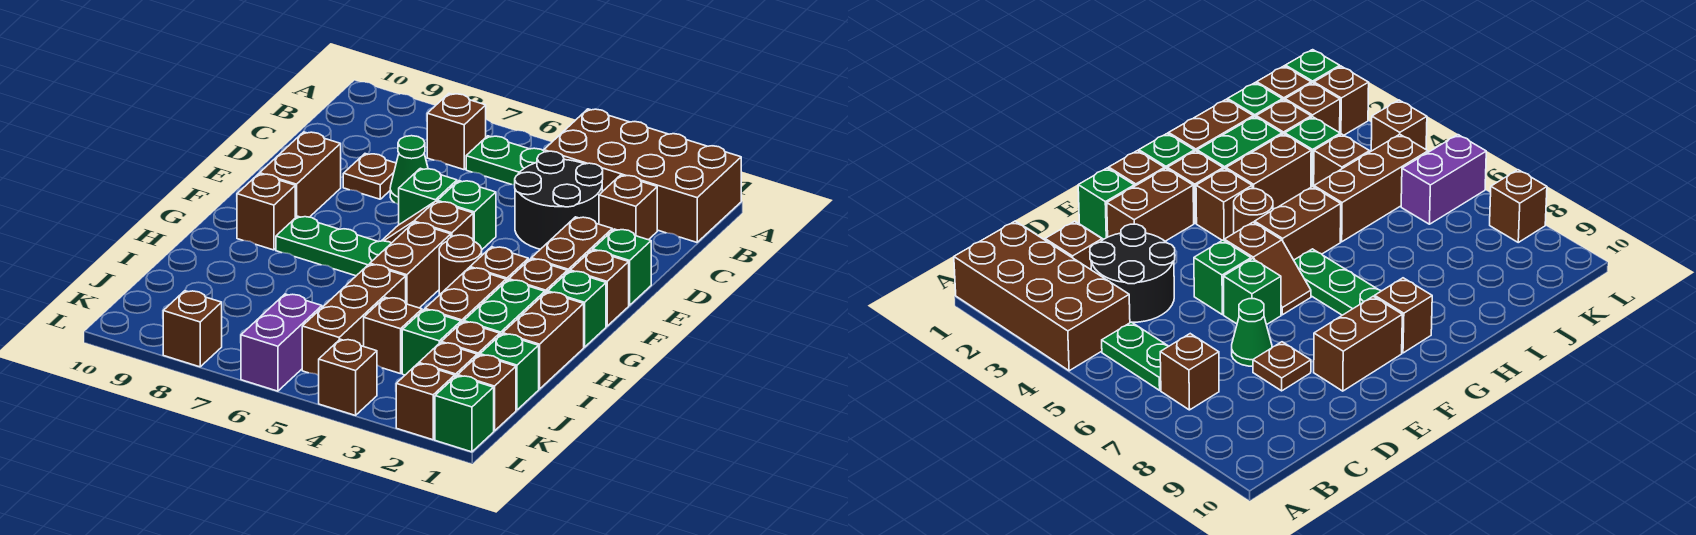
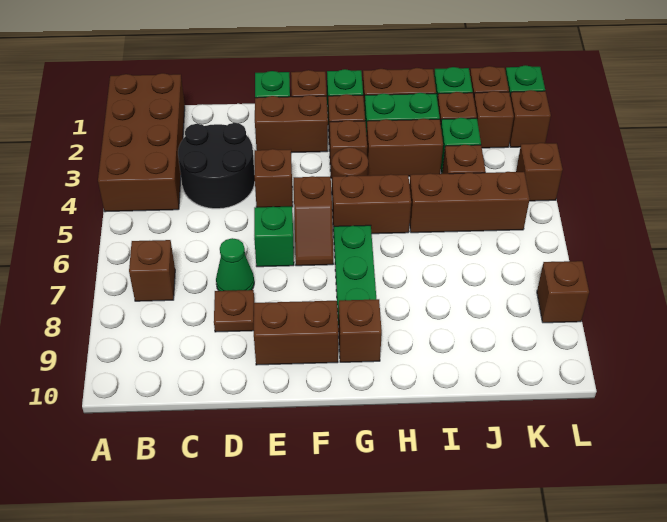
green 1x2 plate [466,136,544,185] -> none
brown 1x1 brick [599,175,657,240] -> brown 1x1 brick moved to [255,149,293,207]
green 1x1 brick [437,181,496,249] -> none
purple 1x2 brick [241,294,322,391] -> none

